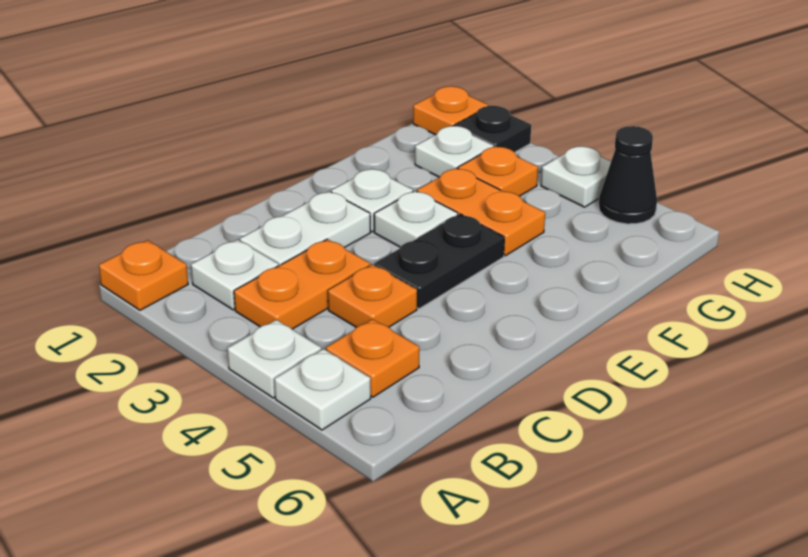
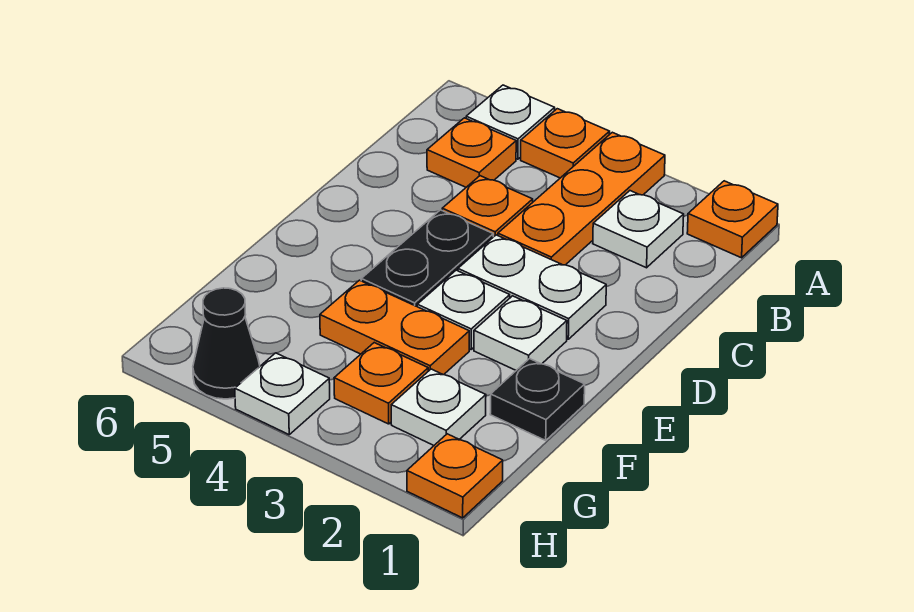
white 1x1 plate [228,320,321,398] -> orange 1x1 plate [521,109,610,178]
orange 1x2 plate [234,239,370,329] -> orange 1x3 plate [498,132,665,265]
white 1x2 plate [240,191,370,265] -> white 1x2 plate turned to [458,235,606,339]
black 1x1 plate [455,106,531,152] -> black 1x1 plate moved to [490,359,585,440]

